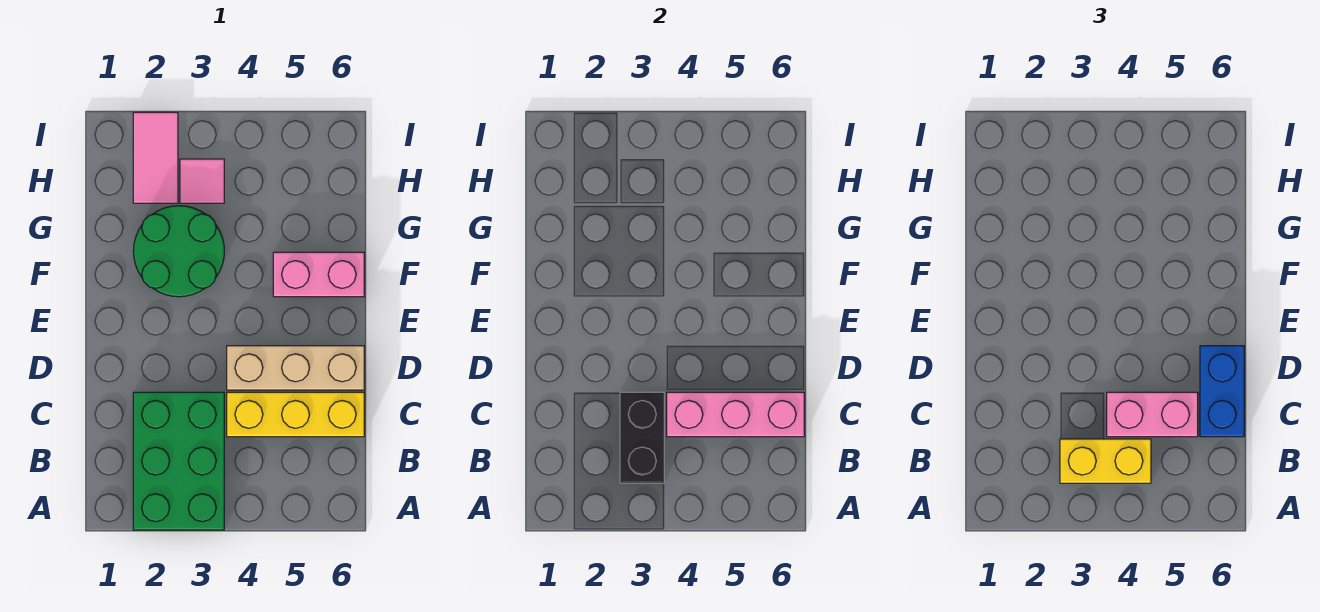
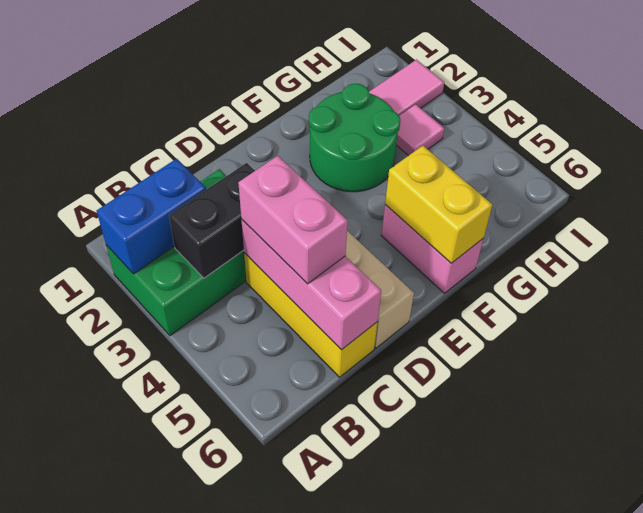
yellow 1x2 brick [1060,439,1151,483] -> yellow 1x2 brick moved to [385,146,492,263]
blue 1x2 brick [1200,346,1244,437] -> blue 1x2 brick moved to [97,159,206,274]

